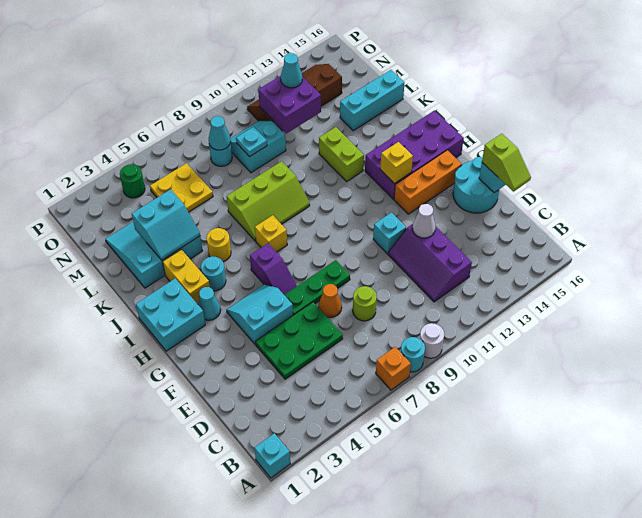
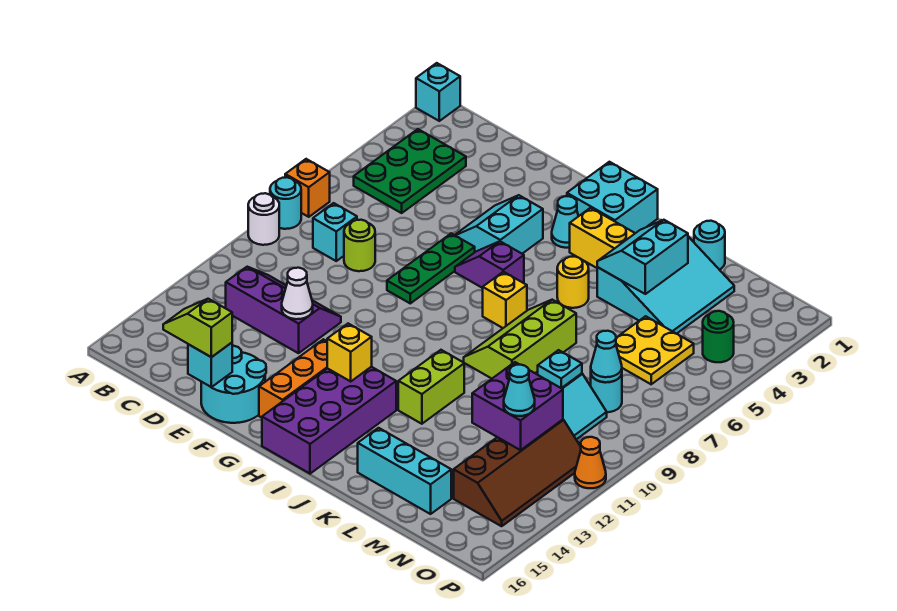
green 2x3 plate [256,302,343,379] -> green 2x3 plate moved to [354,129,466,213]
orange 1x1 cone [319,284,342,317] -> orange 1x1 cone moved to [575,437,606,488]
cyan 2x2 slope [227,284,293,345] -> cyan 2x2 slope turned to [455,195,543,254]
cyan 1x1 brick [373,213,406,254] -> cyan 1x1 brick moved to [313,203,357,261]
cyan 1x1 round brick [201,257,226,291] -> cyan 1x1 round brick moved to [694,221,725,270]
lime 1x2 brick [319,127,364,181] -> lime 1x2 brick turned to [398,350,464,424]
cyan 1x3 brick [340,70,404,131] -> cyan 1x3 brick turned to [358,428,451,514]

